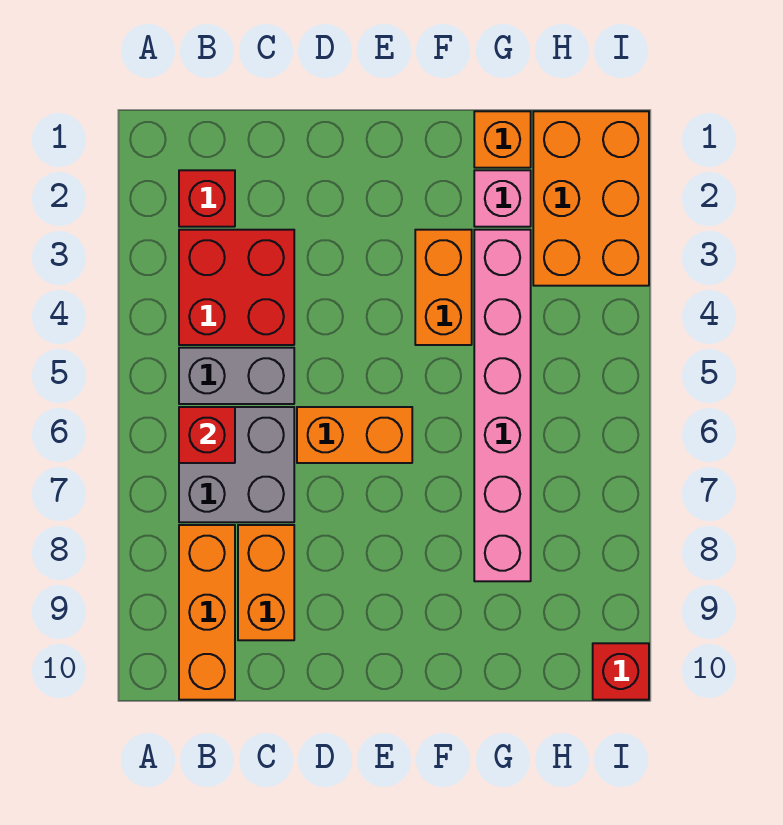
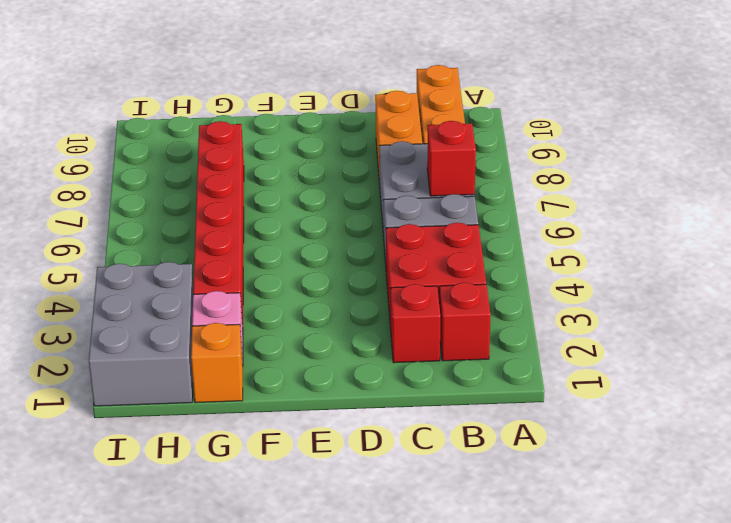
orange 1x2 brick [297,407,412,463] -> none
orange 1x2 brick [415,230,472,345] -> none
pink 1x6 brick [474,230,531,581] -> red 1x6 brick [193,121,244,329]
orange 2x3 brick [533,111,649,286] -> grey 2x3 brick [89,262,194,406]
red 1x1 brick [593,643,649,700] -> red 1x1 brick moved to [391,284,440,363]

